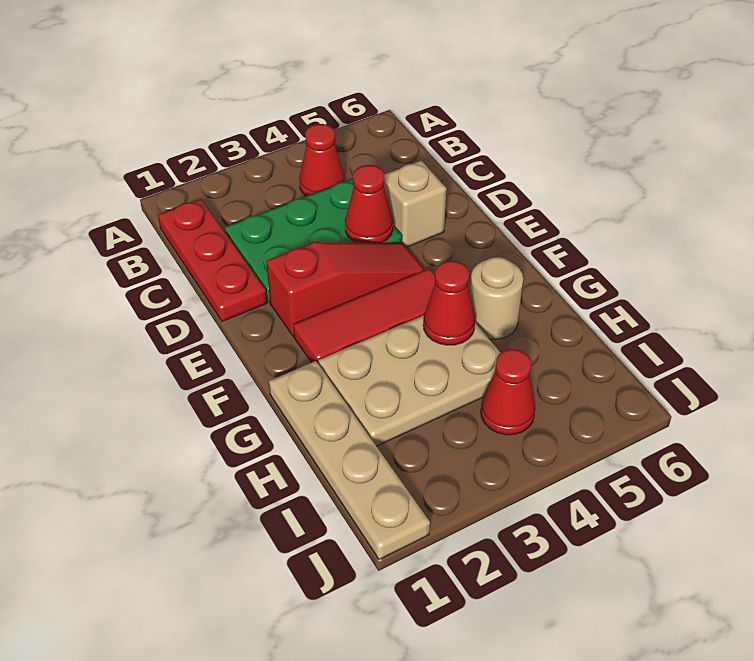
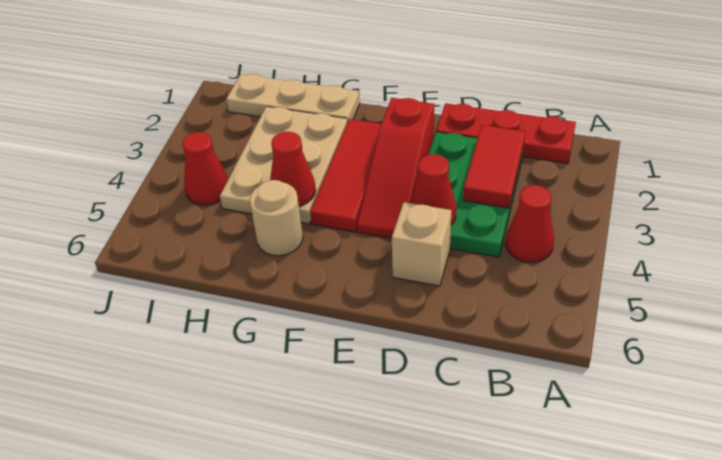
none -> red 1x2 tile [463,125,525,208]
tan 1x4 plate [269,361,430,560] -> tan 1x3 plate [226,74,360,122]

